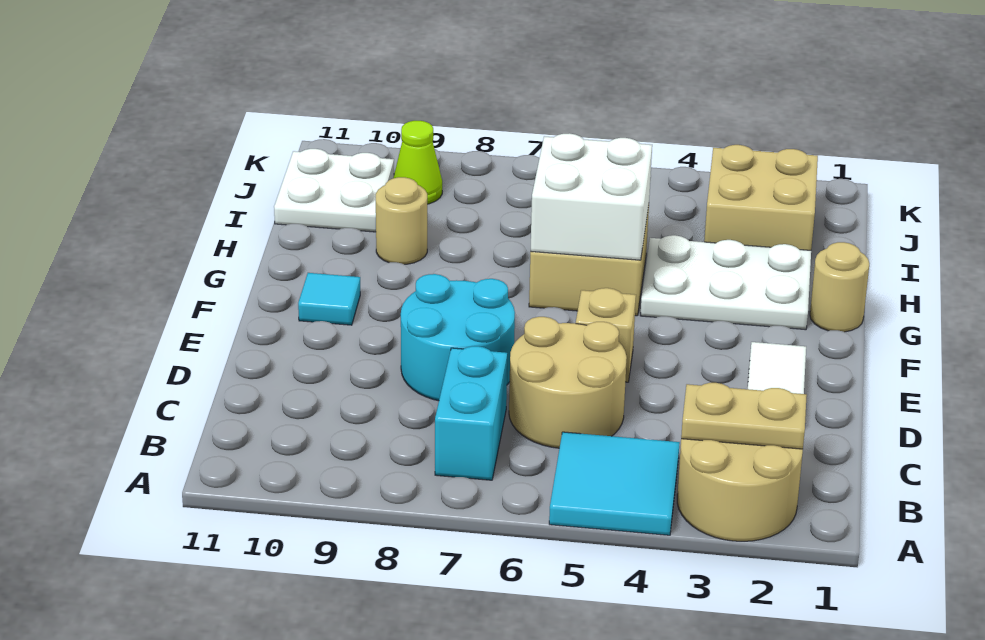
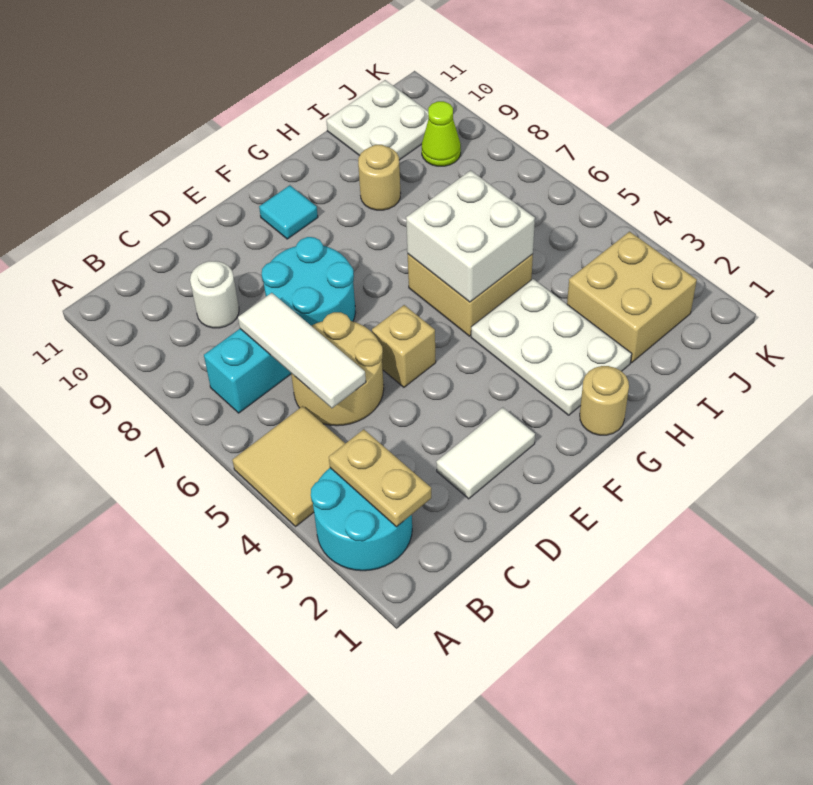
tan 2x2 round brick [677,439,803,541] -> cyan 2x2 round brick [311,468,412,571]
cyan 2x2 tile [549,432,680,535] -> tan 2x2 tile [233,406,345,526]
none -> white 1x3 tile [238,293,366,408]
none -> white 1x1 round brick [190,261,239,328]

